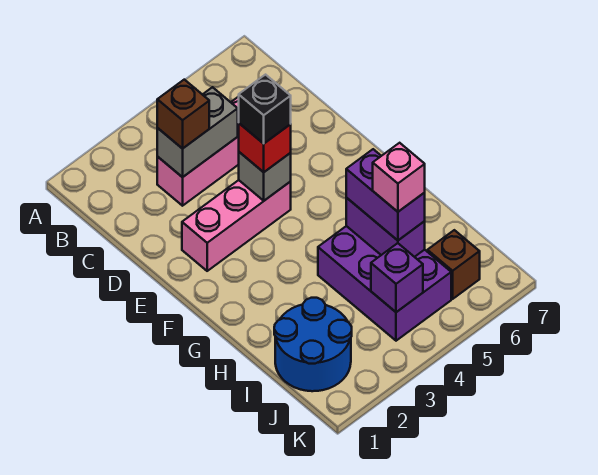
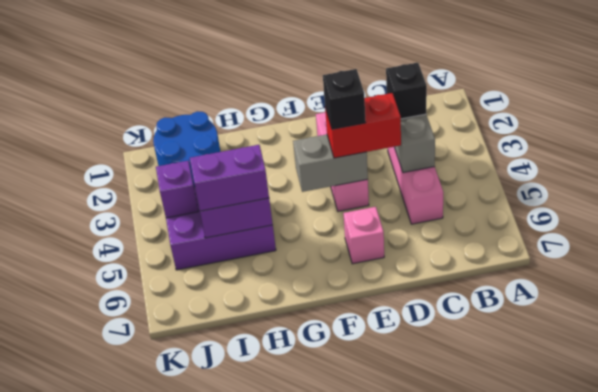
brown 1x1 brick [157,80,209,149] -> black 1x1 brick [386,63,427,119]
grey 1x1 brick [239,152,291,201] -> grey 1x2 brick [293,134,368,192]
red 1x1 brick [239,123,291,172] -> red 1x2 brick [325,93,401,158]
pink 1x1 brick [373,143,425,212] -> pink 1x1 brick moved to [344,207,384,264]
brown 1x1 brick [427,230,480,299] -> none

